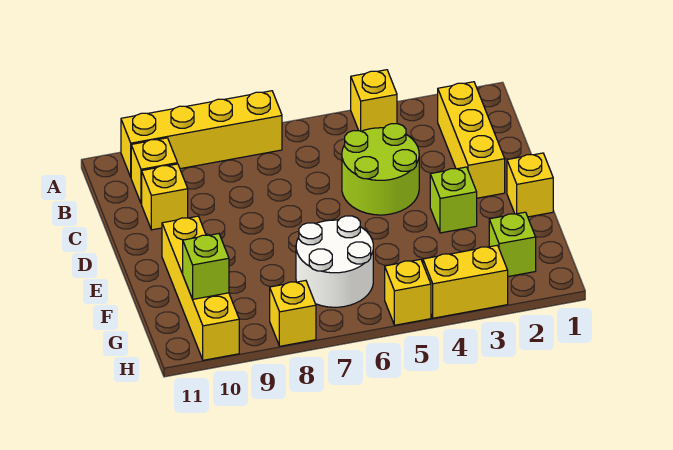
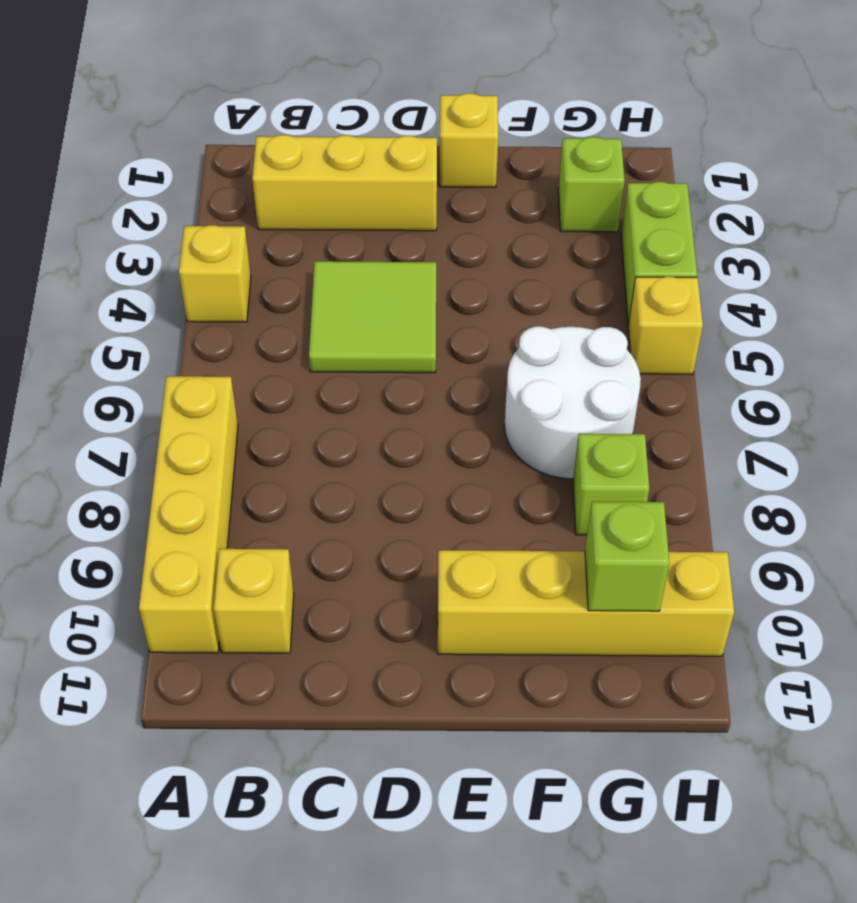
lime 2x2 round brick [342,124,419,215] -> lime 2x2 tile [309,261,436,373]
yellow 1x1 brick [142,164,188,230] -> none
lime 1x1 brick [430,167,477,233] -> lime 1x1 brick moved to [573,434,649,535]
yellow 1x2 brick [423,245,508,318] -> lime 1x2 brick [621,182,697,325]
yellow 1x1 brick [270,281,316,346] -> none

